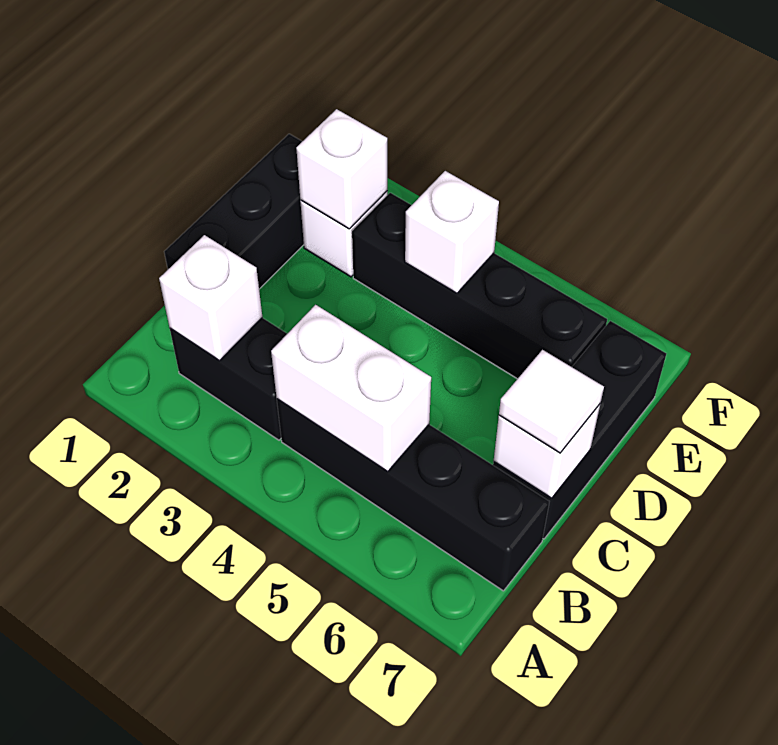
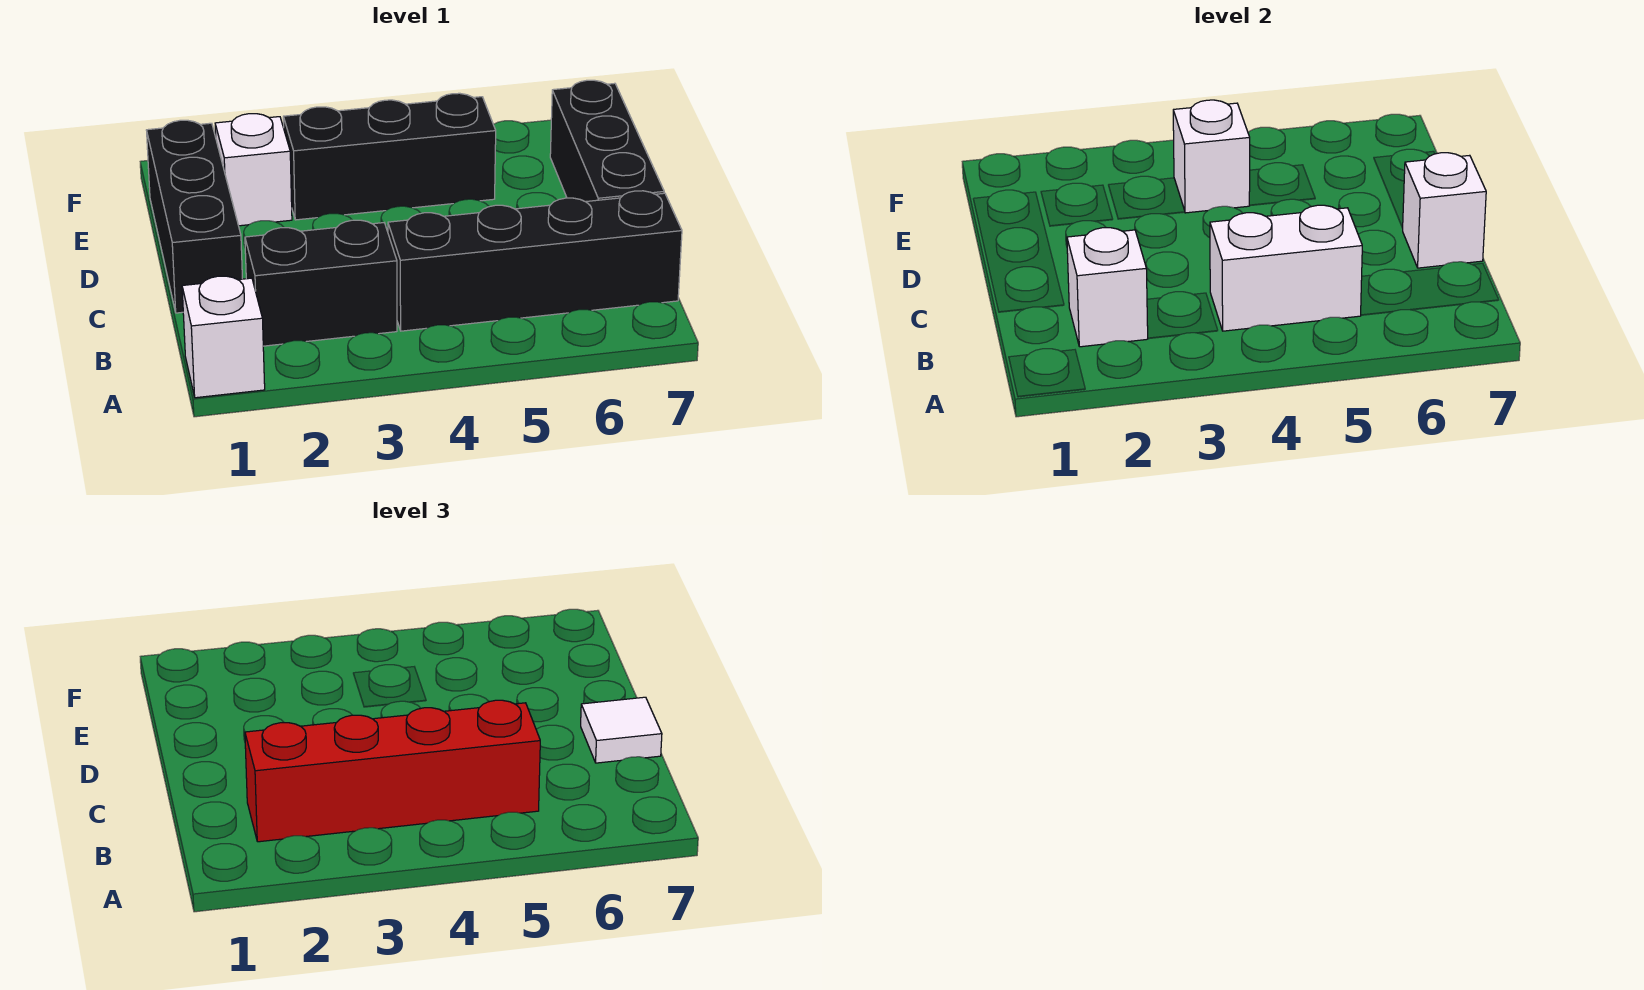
none -> red 1x4 brick [245,700,540,842]
white 1x1 brick [296,109,387,229] -> white 1x1 brick moved to [182,276,265,398]
black 1x4 brick [352,193,607,379] -> black 1x3 brick [283,93,496,220]

